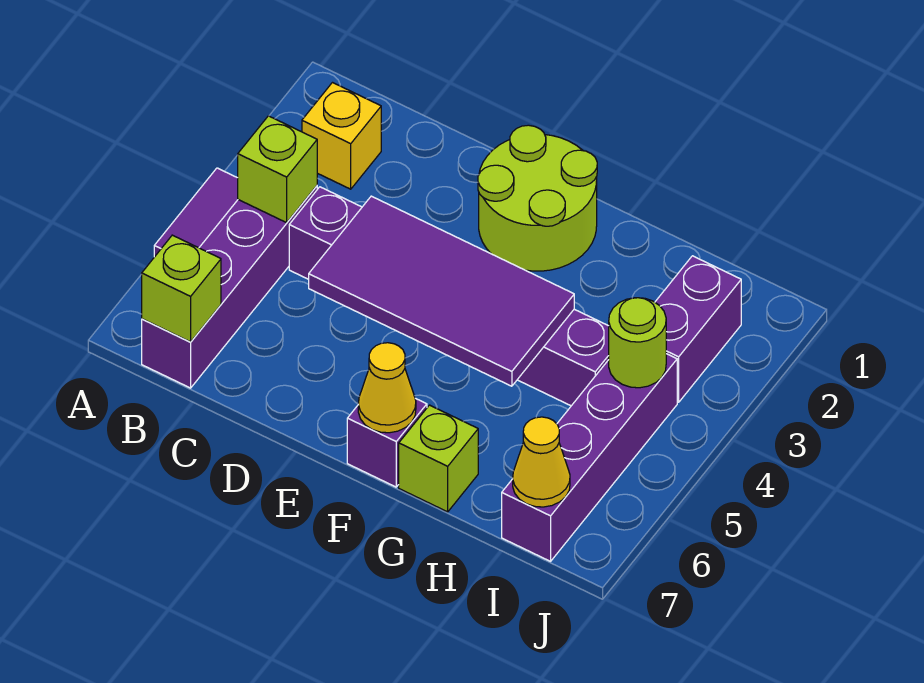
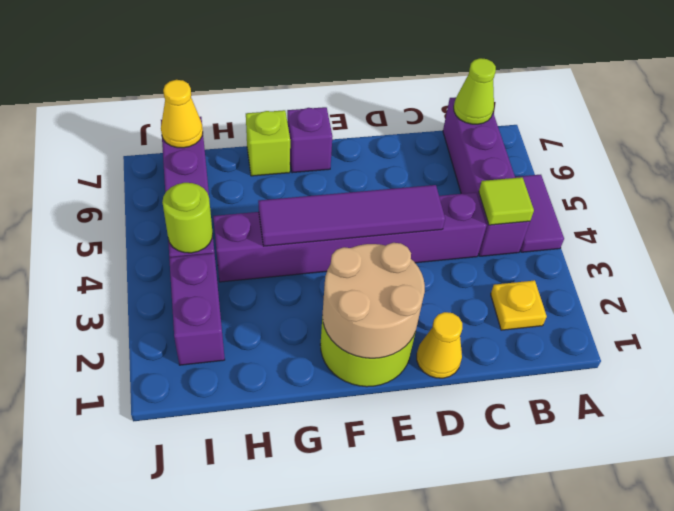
yellow 1x1 brick [302,83,381,189] -> yellow 1x1 plate [491,280,547,330]
lime 1x1 brick [238,116,317,223] -> lime 1x1 tile [479,177,534,225]
lime 1x1 brick [142,235,221,342] -> lime 1x1 cone [454,58,496,124]
purple 2x4 tile [309,196,574,386] -> purple 1x4 tile [258,185,445,246]
none -> tan 2x2 round brick [322,243,425,358]
yellow 1x1 cone [358,343,416,433] -> yellow 1x1 cone moved to [417,312,462,378]

